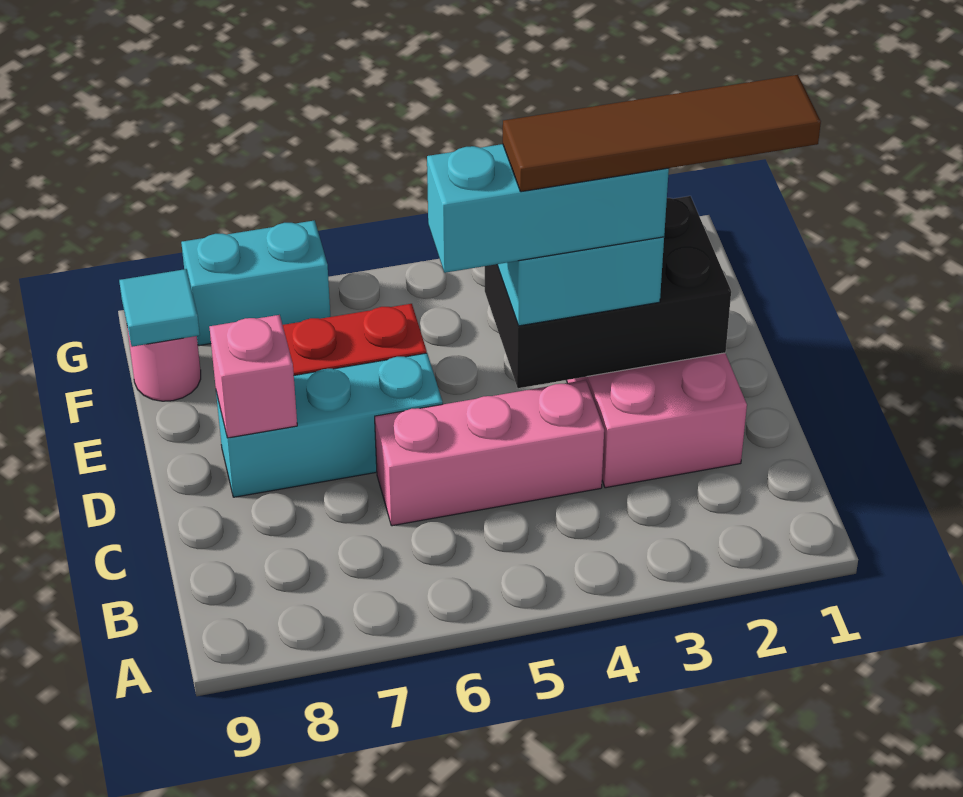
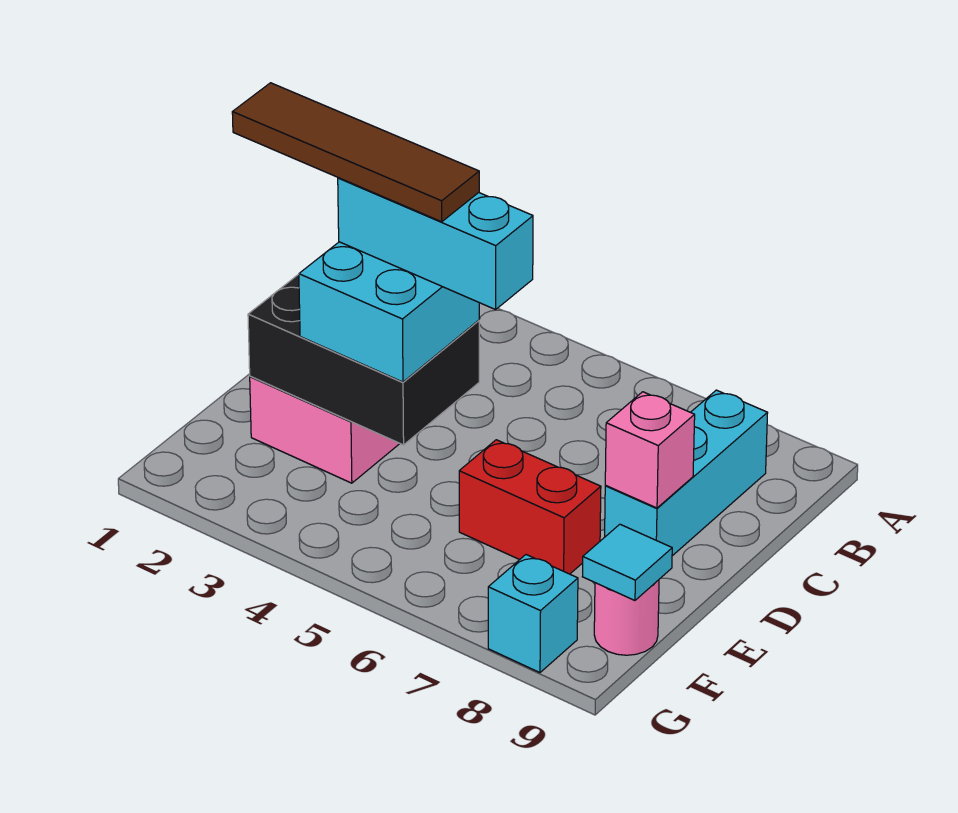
pink 1x3 brick [375,380,604,526] -> none
cyan 1x3 brick [216,353,443,497] -> cyan 1x3 brick turned to [605,390,768,556]
cyan 1x2 brick [181,220,330,346] -> cyan 1x1 brick [488,555,578,673]

